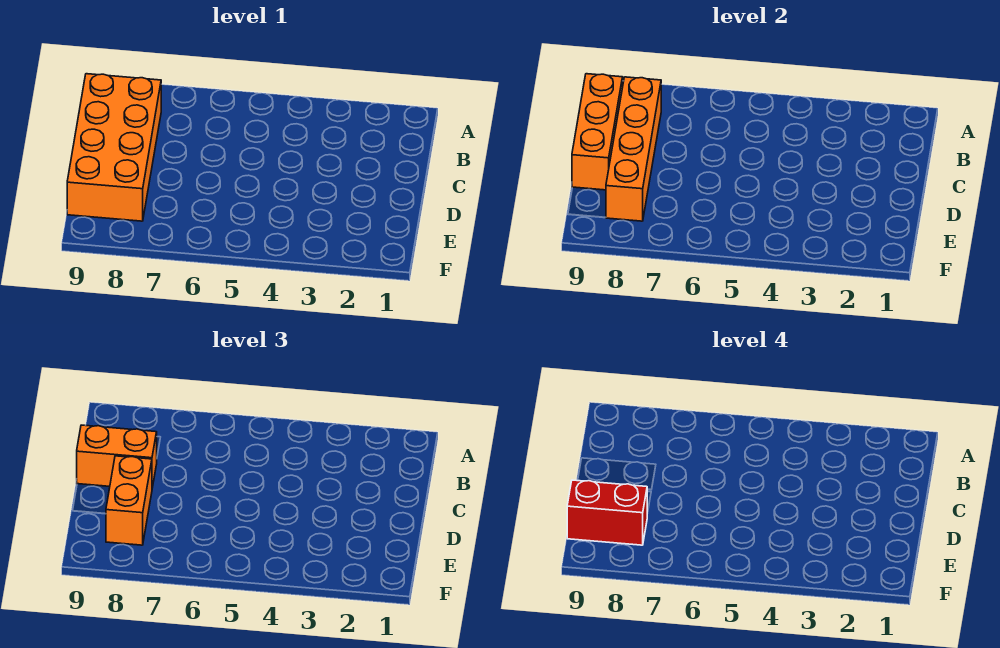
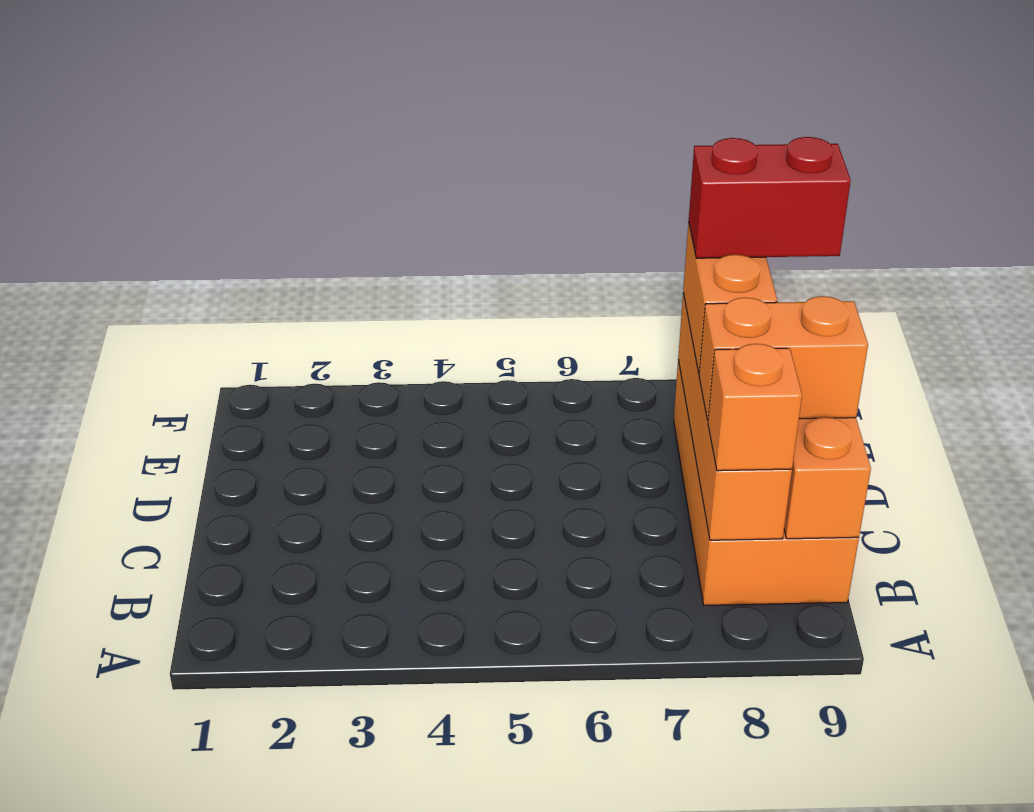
none -> orange 1x1 brick [708,344,802,471]

